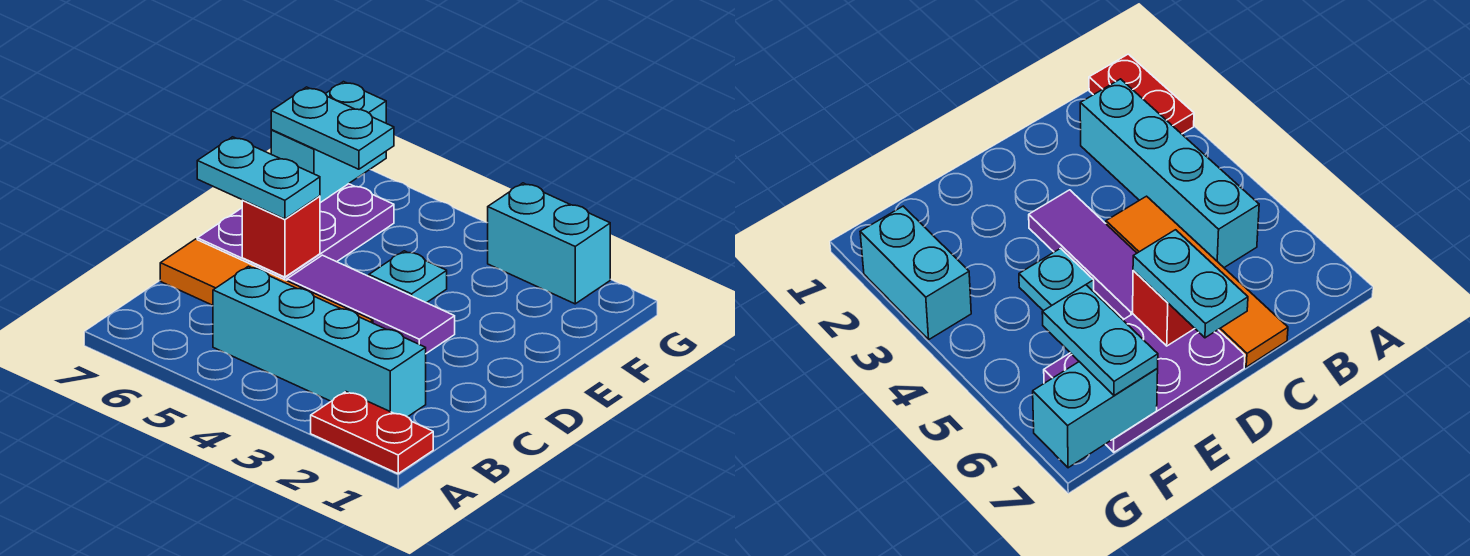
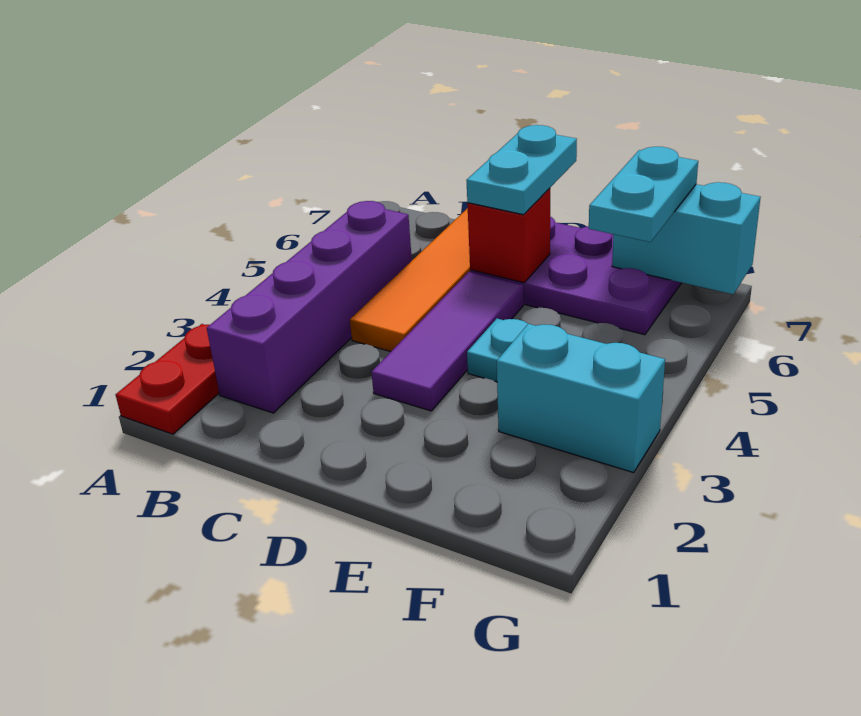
cyan 1x4 brick [213,266,426,417] -> purple 1x4 brick [207,201,412,413]
cyan 1x2 brick [488,183,610,304] -> cyan 1x2 brick turned to [497,324,665,473]

